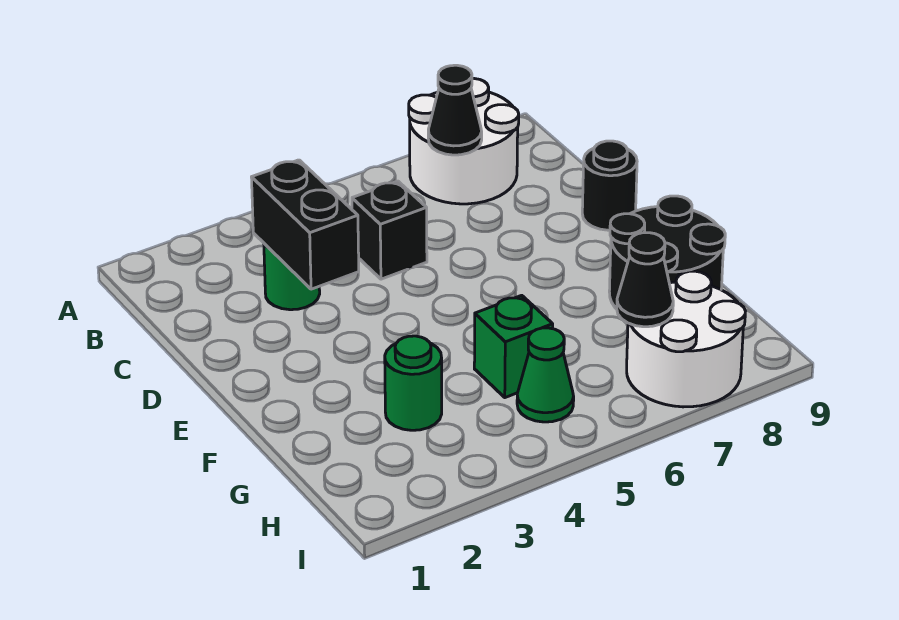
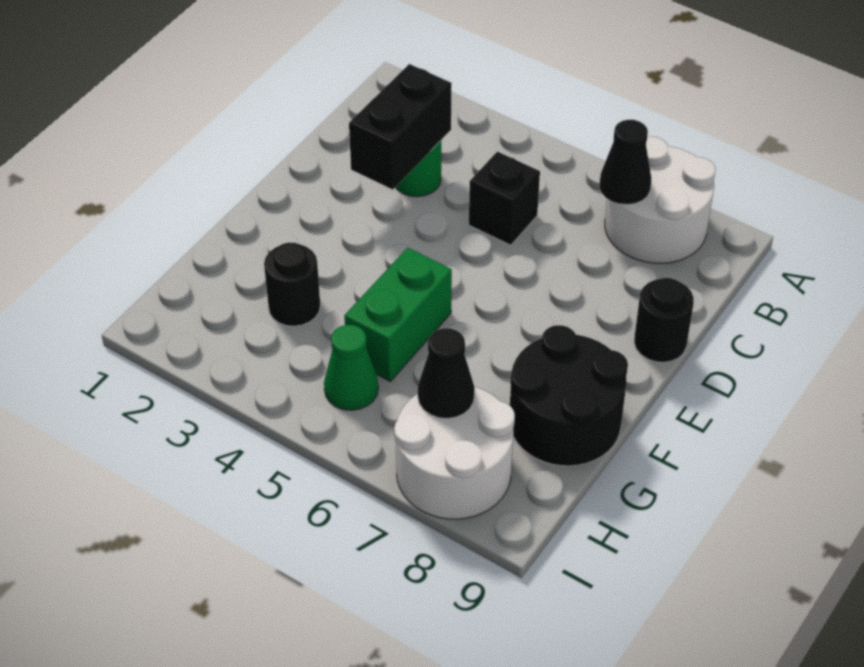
green 1x1 round brick [385,336,442,430] -> black 1x1 round brick [264,242,320,326]
green 1x1 brick [474,295,553,398] -> green 1x2 brick [344,248,452,381]

